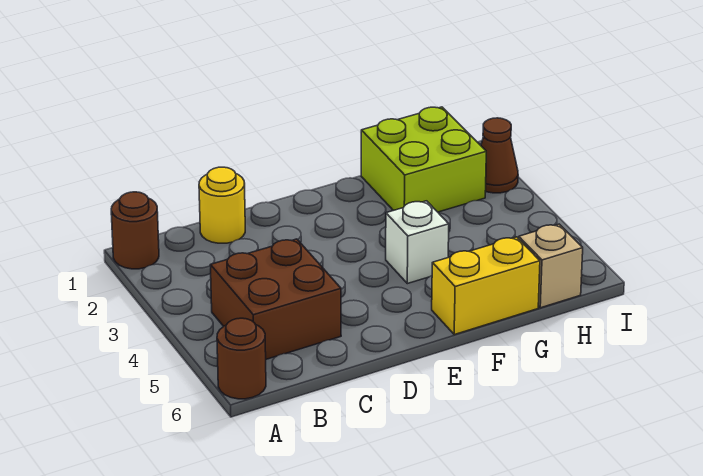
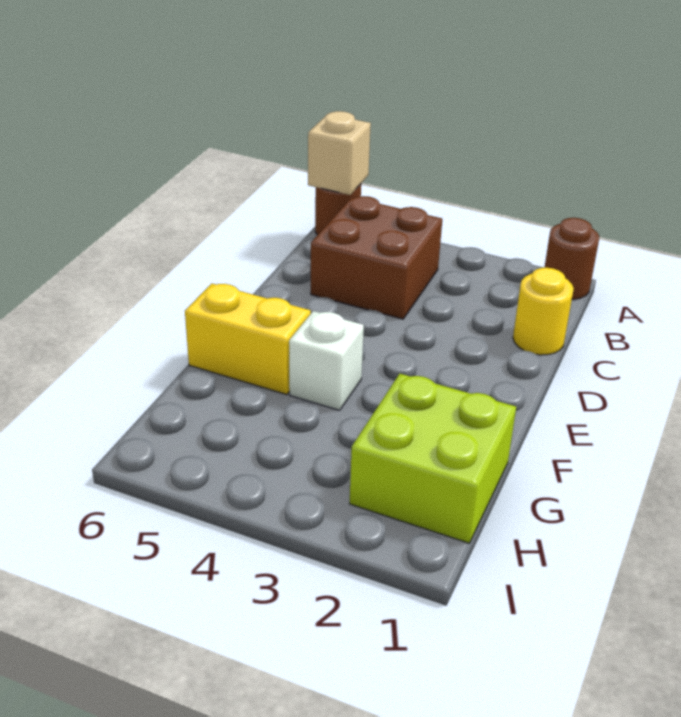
yellow 1x2 brick [432,237,540,335] -> yellow 1x2 brick turned to [185,284,311,395]
tan 1x1 brick [519,224,583,308] -> tan 1x1 brick moved to [308,111,371,195]
brown 1x1 cone [481,118,518,193] -> none

